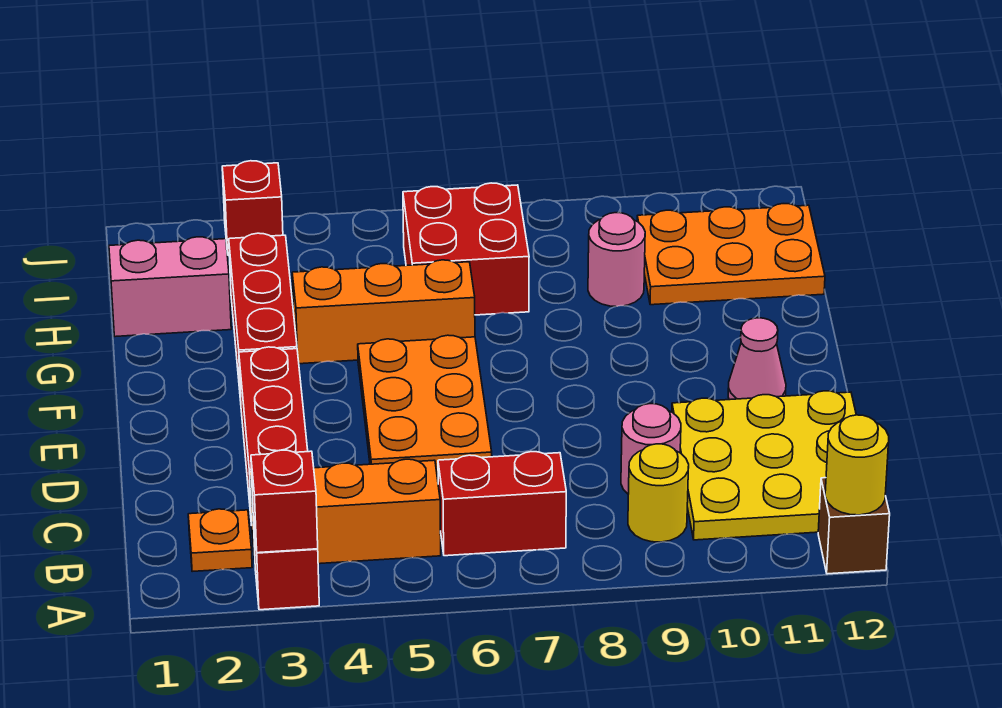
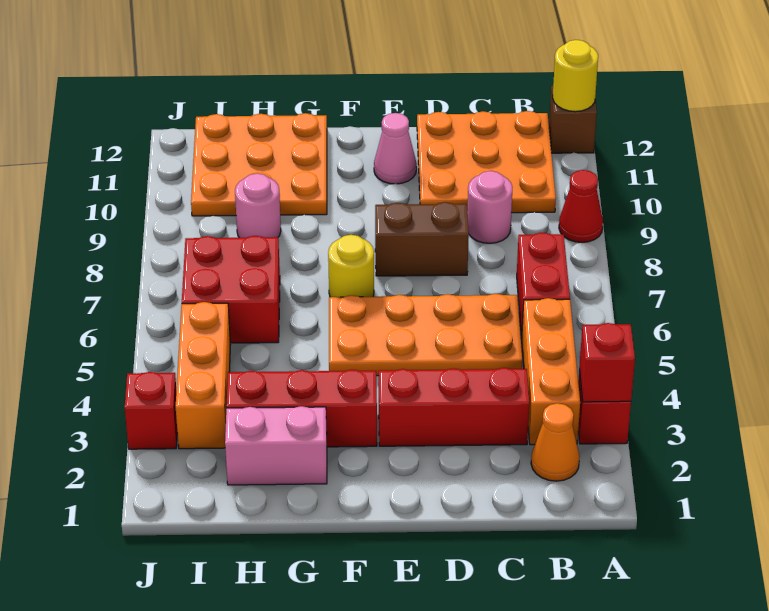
none -> red 1x1 cone [559,170,603,243]
orange 1x1 plate [188,509,252,572] -> orange 1x1 cone [531,403,580,481]
yellow 1x1 round brick [628,444,689,542] -> yellow 1x1 round brick moved to [328,235,374,297]
yellow 3x3 plate [672,391,856,540] -> orange 3x3 plate [417,111,556,213]
orange 2x3 plate [358,335,492,474] -> orange 2x4 plate [329,294,522,376]
none -> brown 1x2 brick [375,202,469,276]
orange 1x3 brick [292,260,475,364] -> orange 1x3 brick moved to [176,302,230,449]
pink 1x2 brick [109,237,231,337] -> pink 1x2 brick turned to [225,406,327,485]
orange 2x3 plate [637,204,825,305] -> orange 3x3 plate [191,113,327,216]

